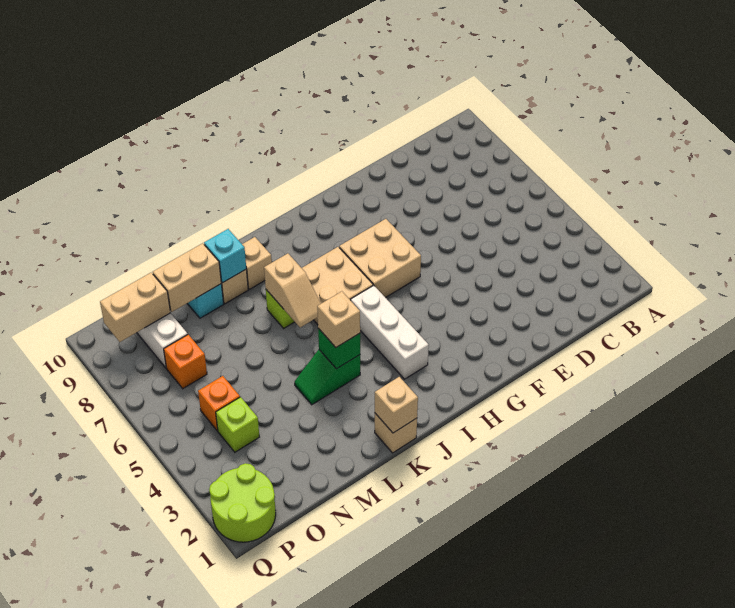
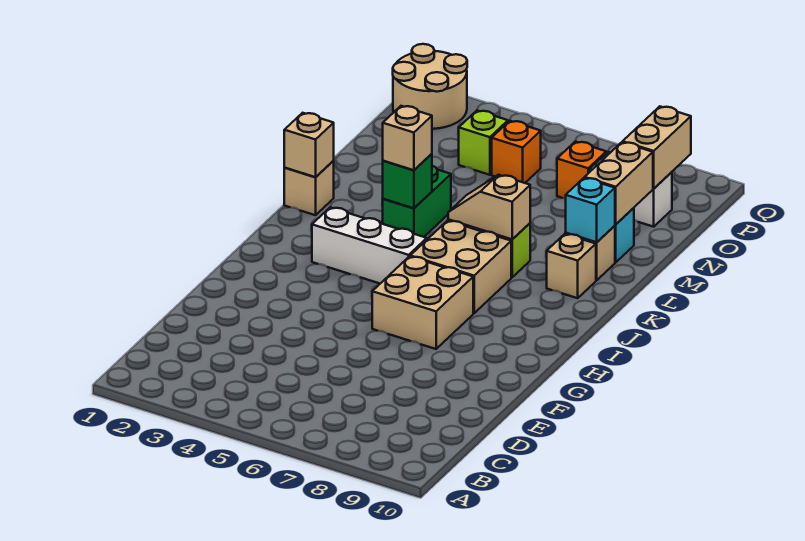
green 1x2 slope [295,350,360,405] -> green 1x2 brick [383,166,451,237]
lime 2x2 round brick [209,463,276,542] -> tan 2x2 round brick [393,44,467,129]

